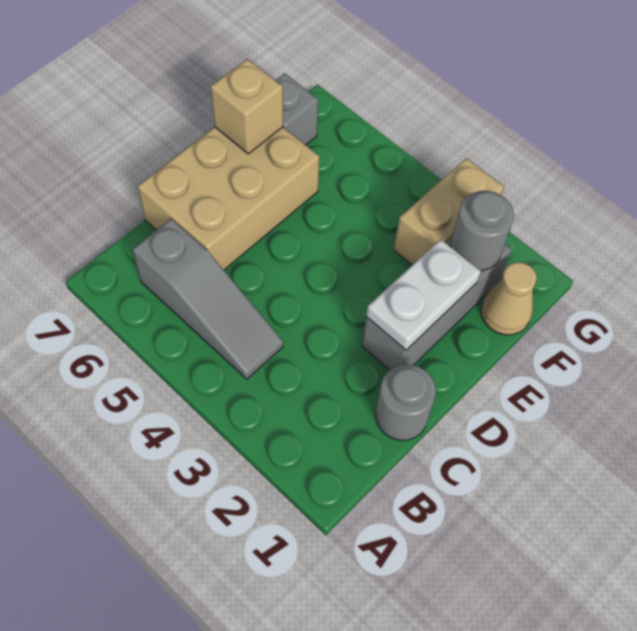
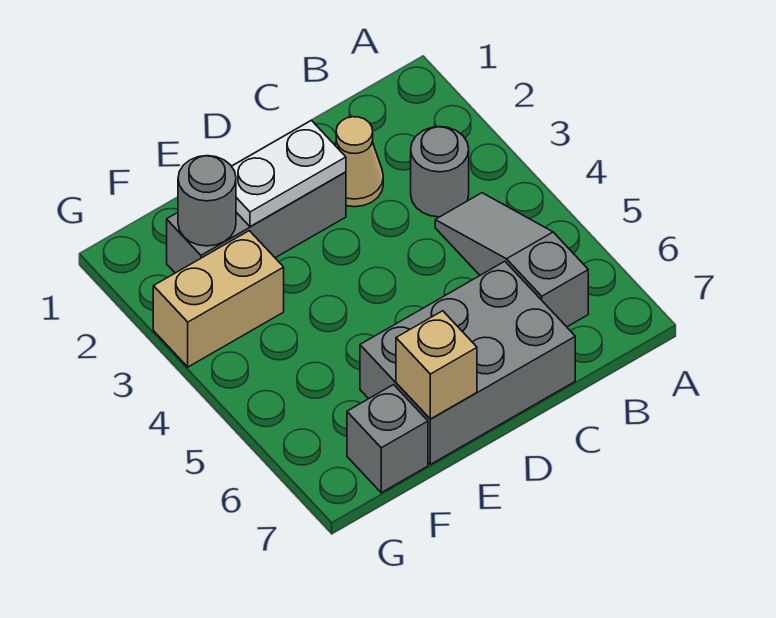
grey 1x1 round brick [376,365,436,440] -> grey 1x1 round brick moved to [411,127,469,217]
tan 2x3 brick [138,127,319,270] -> grey 2x3 brick [360,261,575,464]
tan 1x1 cone [481,262,537,335] -> tan 1x1 cone moved to [335,117,383,207]

